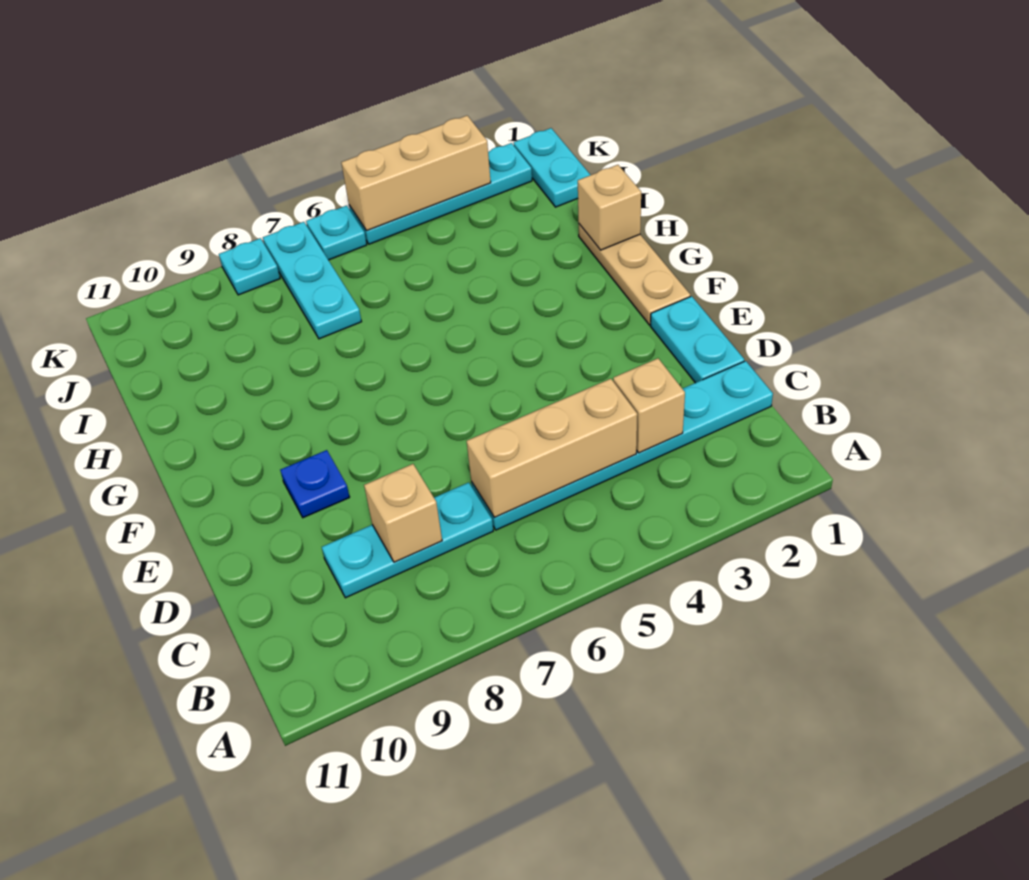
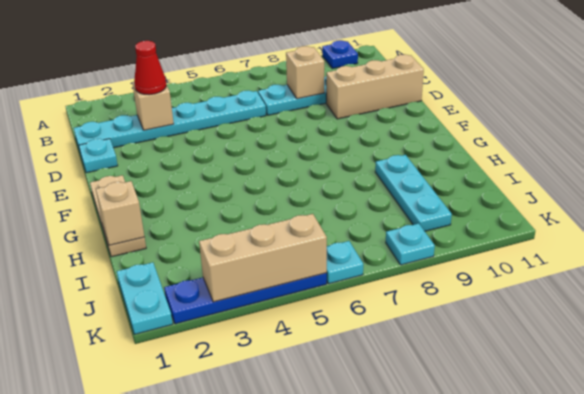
none -> red 1x1 cone [134,41,166,95]
tan 1x3 brick [467,379,637,518] -> tan 1x3 brick moved to [326,54,424,119]
cyan 1x2 plate [650,296,744,383] -> cyan 1x1 plate [79,139,118,173]
blue 1x1 plate [280,450,350,518] -> blue 1x1 plate moved to [322,40,358,69]
cyan 1x3 plate [263,222,362,339] -> cyan 1x3 plate moved to [375,155,452,231]
cyan 1x4 plate [349,143,532,244] -> blue 1x4 plate [164,273,327,324]

